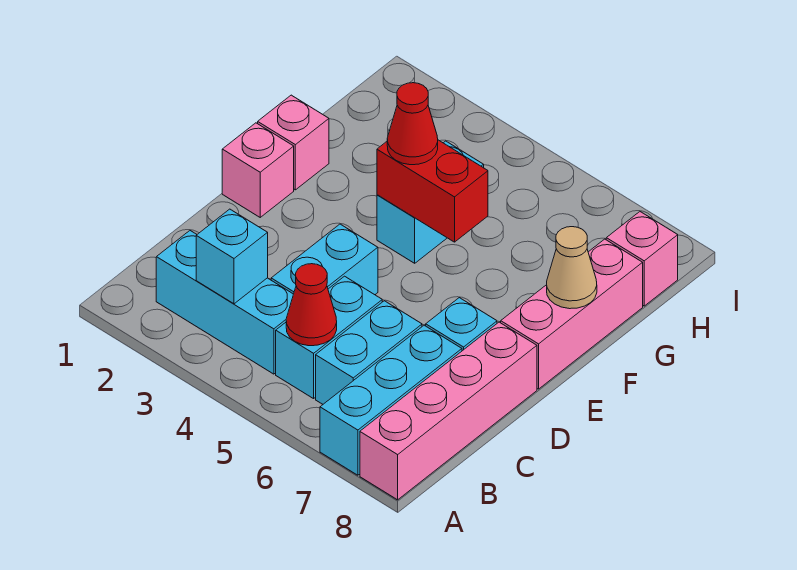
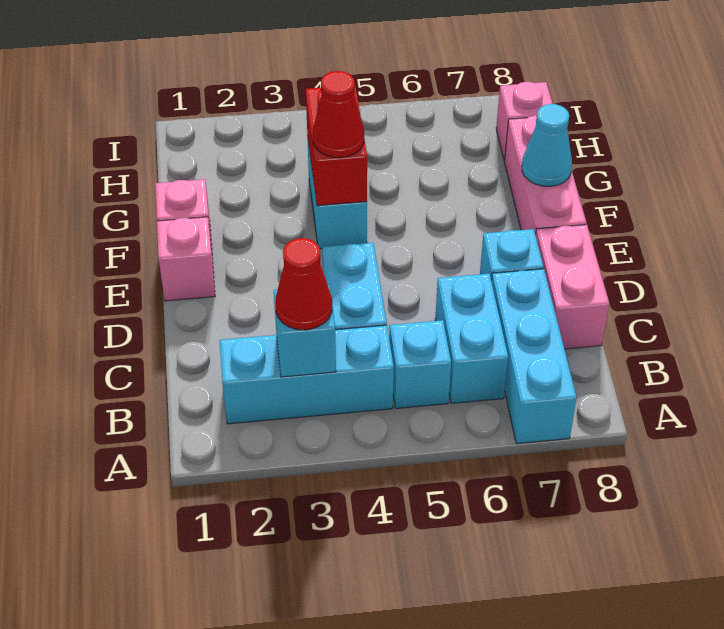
pink 1x4 brick [360,322,537,500] -> pink 1x2 brick [536,225,609,349]
cyan 1x2 brick [276,276,382,399] -> cyan 1x1 brick [389,320,451,408]
red 1x1 cone [286,264,337,346] -> red 1x1 cone moved to [275,238,332,330]
red 1x2 brick [377,140,488,242] -> red 1x2 brick turned to [306,85,367,206]
tan 1x1 cone [547,227,597,309] -> cyan 1x1 cone [522,104,572,186]

